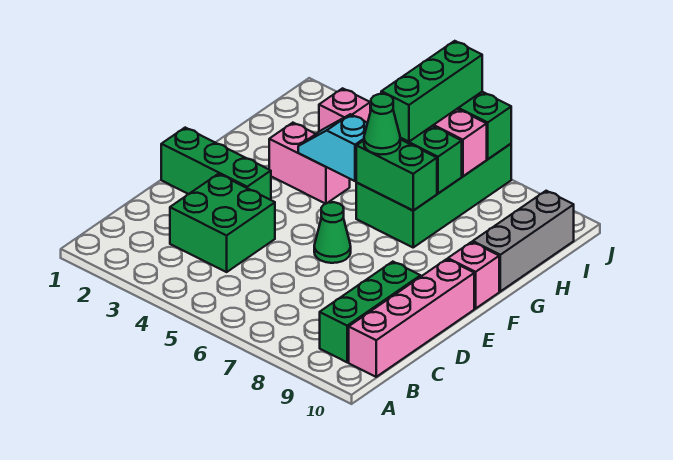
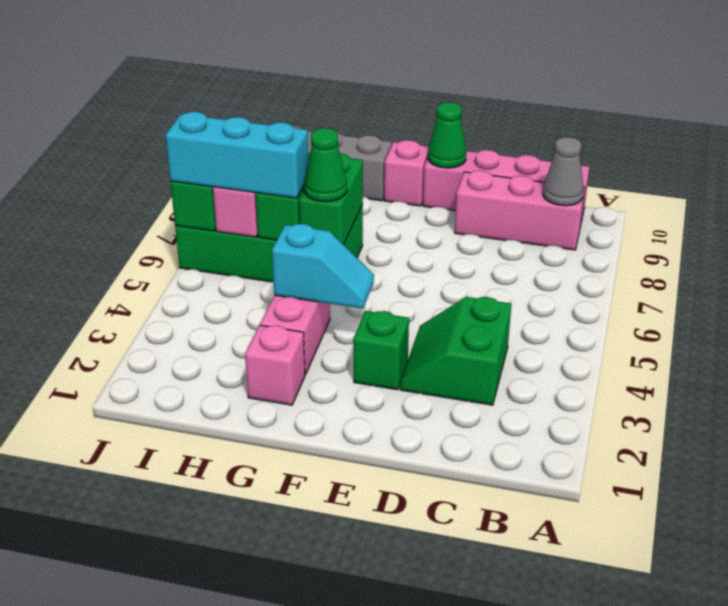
green 1x3 brick [320,262,421,362] -> pink 1x3 brick [455,171,585,250]
none -> grey 1x1 cone [543,137,584,206]
green 2x2 brick [170,174,275,272] -> green 2x2 slope [400,297,511,405]
green 1x3 brick [161,128,271,200] -> green 1x1 brick [353,311,409,390]
green 1x1 cone [314,202,351,263] -> green 1x1 cone moved to [428,102,466,168]
cyan 1x2 slope [298,114,367,181] -> cyan 1x2 slope turned to [272,224,374,309]
green 1x3 brick [381,41,482,142] -> cyan 1x3 brick [166,112,308,198]
pink 1x1 brick [319,88,370,132] -> pink 1x1 brick moved to [245,325,305,405]

